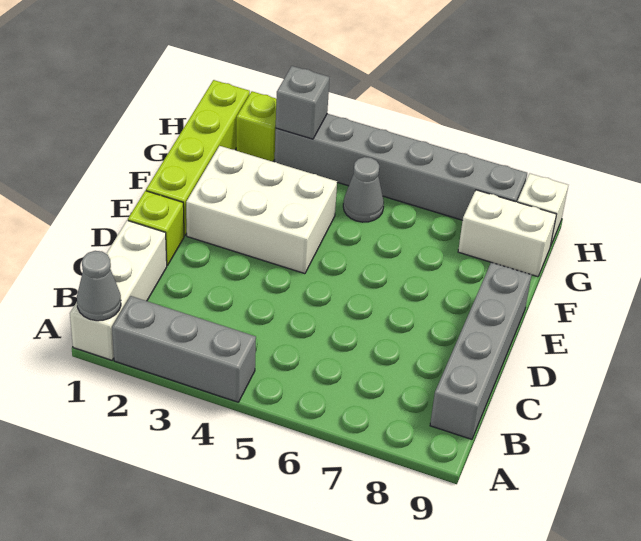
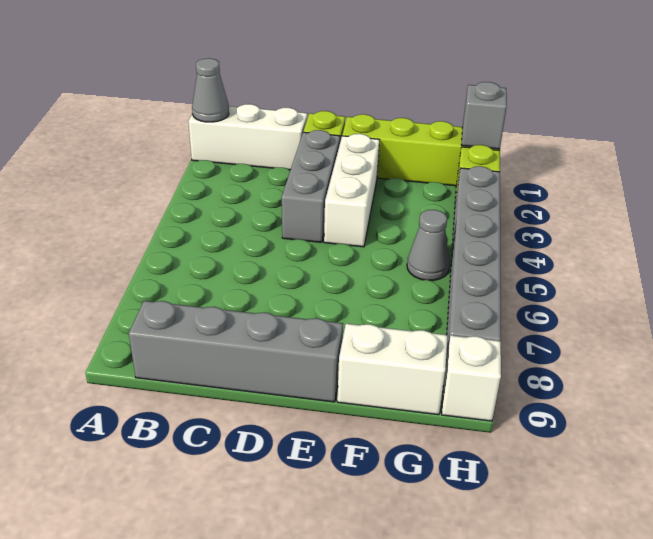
grey 1x3 brick [112,296,256,402] -> grey 1x3 brick moved to [282,130,340,242]
white 2x3 brick [186,146,337,274] -> white 1x3 brick [324,134,379,247]
white 1x2 brick [458,190,557,277] -> white 1x2 brick turned to [337,324,448,415]
grey 1x1 brick [276,66,329,139] -> grey 1x1 brick moved to [462,82,507,149]

